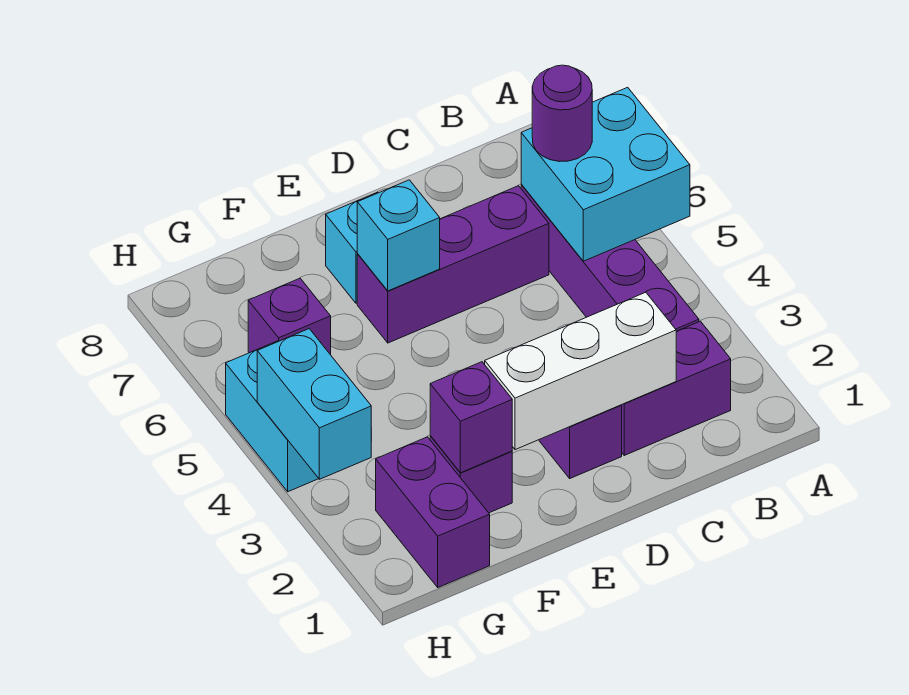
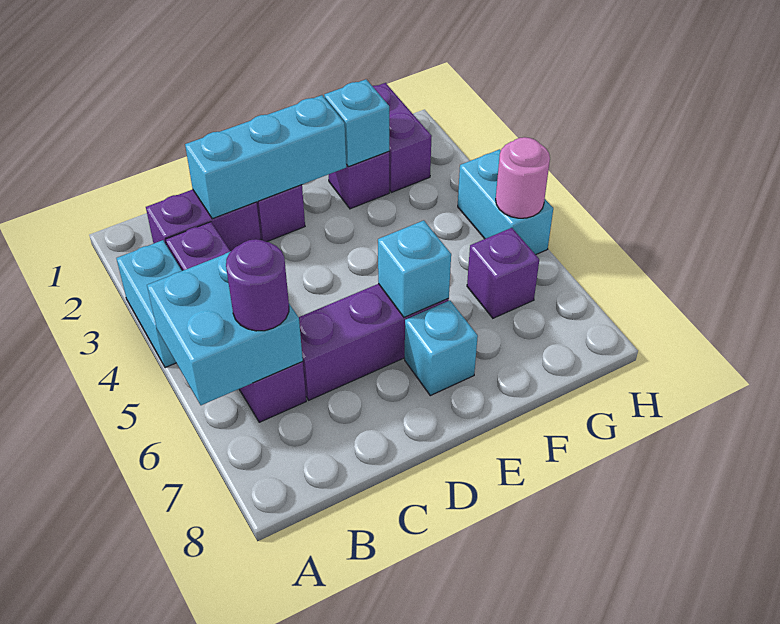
white 1x3 brick [485,292,676,450] -> cyan 1x3 brick [185,95,346,219]
purple 1x1 brick [430,362,512,473] -> cyan 1x1 brick [324,79,389,167]
cyan 1x2 brick [257,329,371,479] -> cyan 1x2 brick moved to [116,240,182,368]
none -> pink 1x1 round brick [496,137,550,218]

